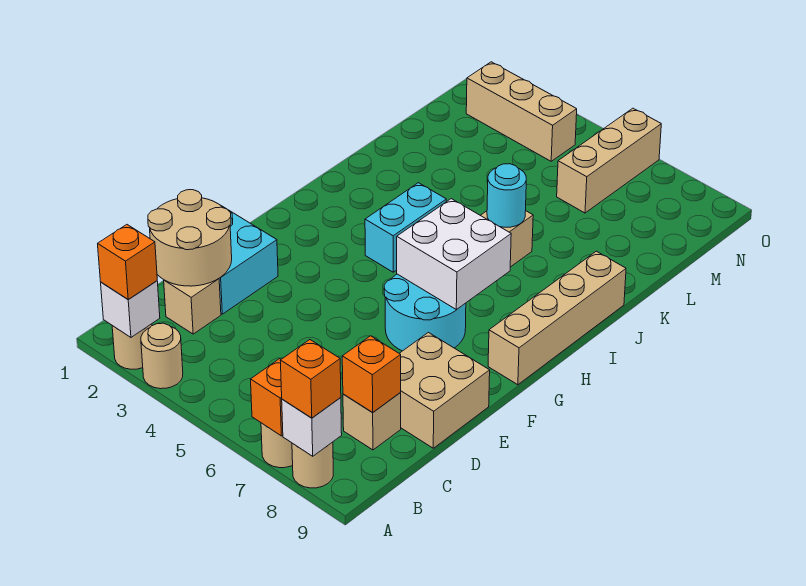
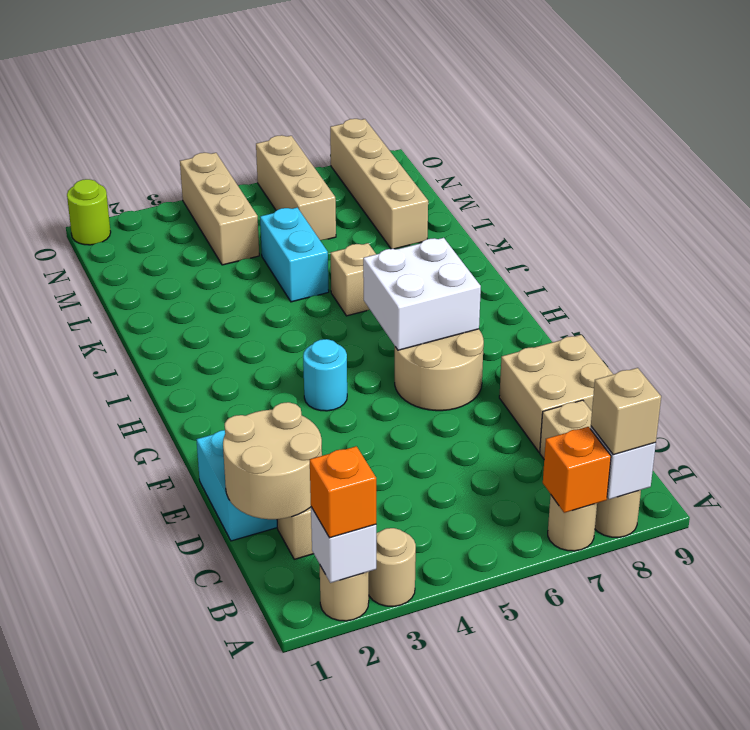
orange 1x1 brick [280,340,341,418] -> tan 1x1 brick [591,368,661,455]
orange 1x1 brick [342,336,401,413] -> none
cyan 2x2 round brick [384,274,466,351] -> tan 2x2 round brick [395,329,484,411]
tan 1x4 brick [488,251,626,385] -> tan 1x4 brick moved to [330,119,428,249]
cyan 1x2 brick [365,183,446,272] -> cyan 1x2 brick moved to [260,208,329,302]
cyan 1x1 round brick [487,164,526,227] -> cyan 1x1 round brick moved to [303,339,347,411]
tan 1x3 brick [466,62,577,161] -> tan 1x3 brick turned to [180,153,259,265]
none -> lime 1x1 round brick [67,179,111,245]

